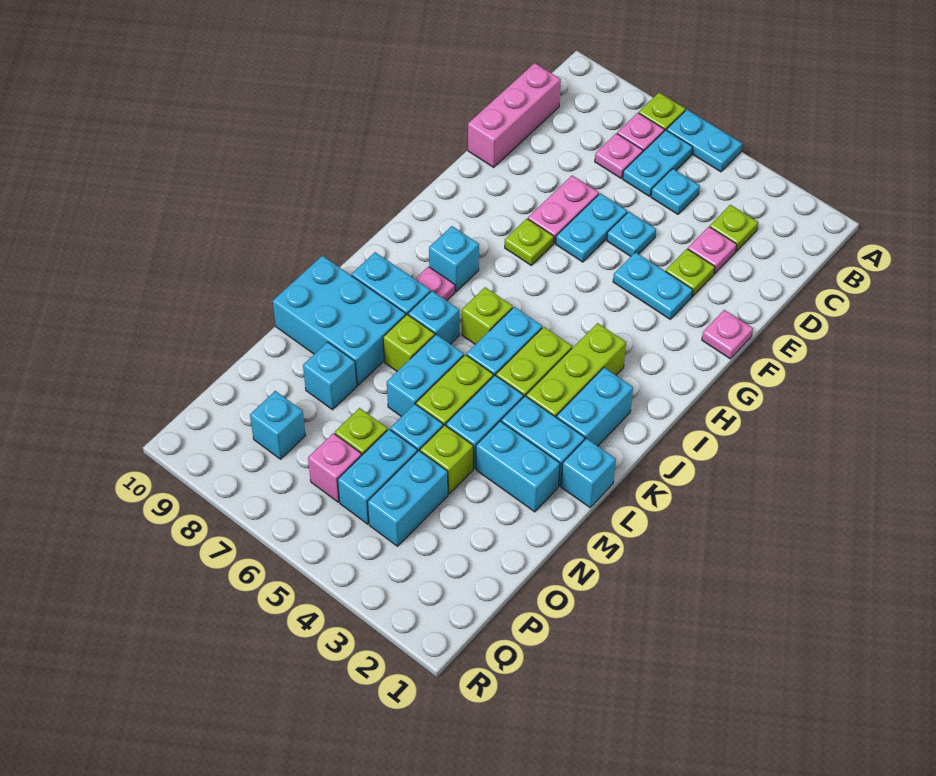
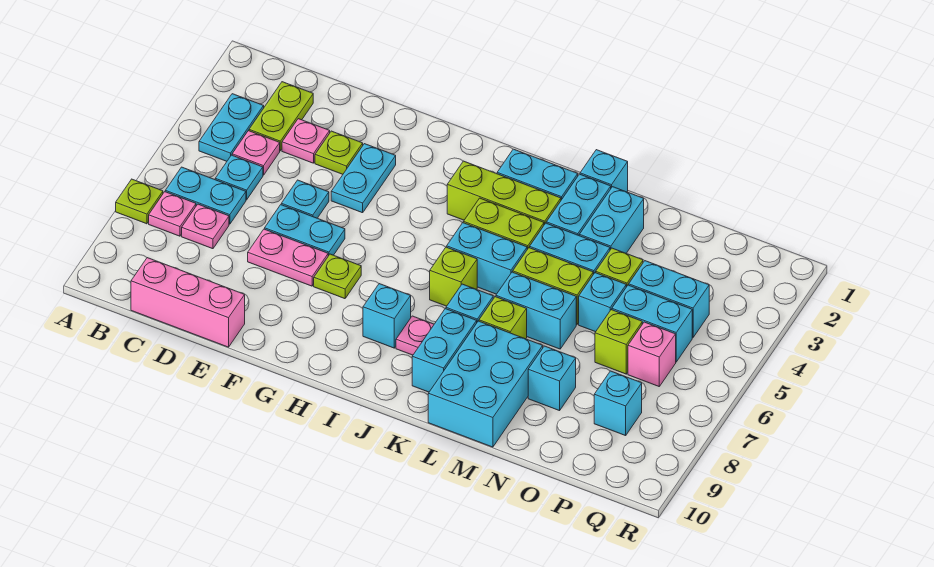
cyan 1x2 plate [667,110,742,172] -> cyan 1x2 plate moved to [199,94,264,161]
lime 1x1 plate [710,205,758,251] -> lime 1x2 plate [249,82,313,151]
pink 1x1 plate [702,310,753,359] -> pink 1x1 plate moved to [232,131,280,175]

